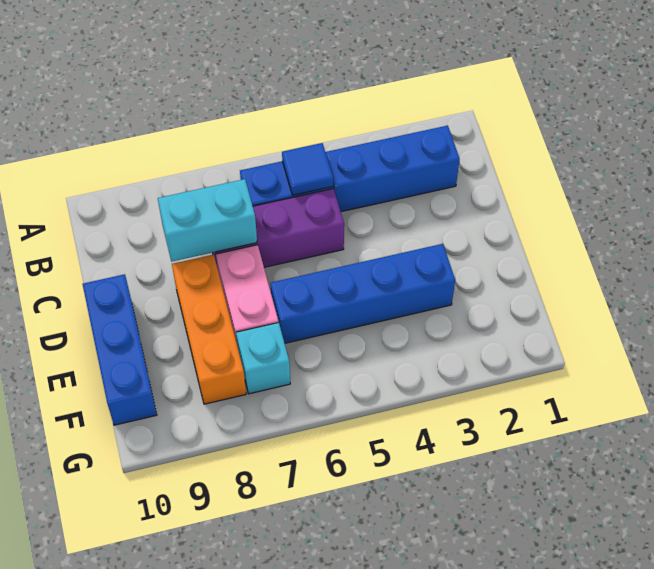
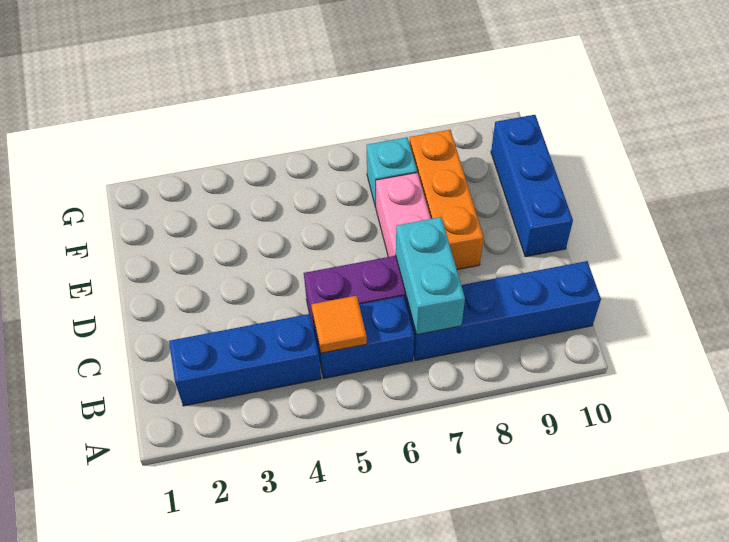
blue 1x1 tile [282,143,333,195] -> orange 1x1 tile [311,296,367,353]
cyan 1x2 brick [158,179,257,262] -> cyan 1x2 brick turned to [396,217,465,335]
blue 1x4 brick [270,244,455,343] -> blue 1x4 brick moved to [406,261,601,361]

